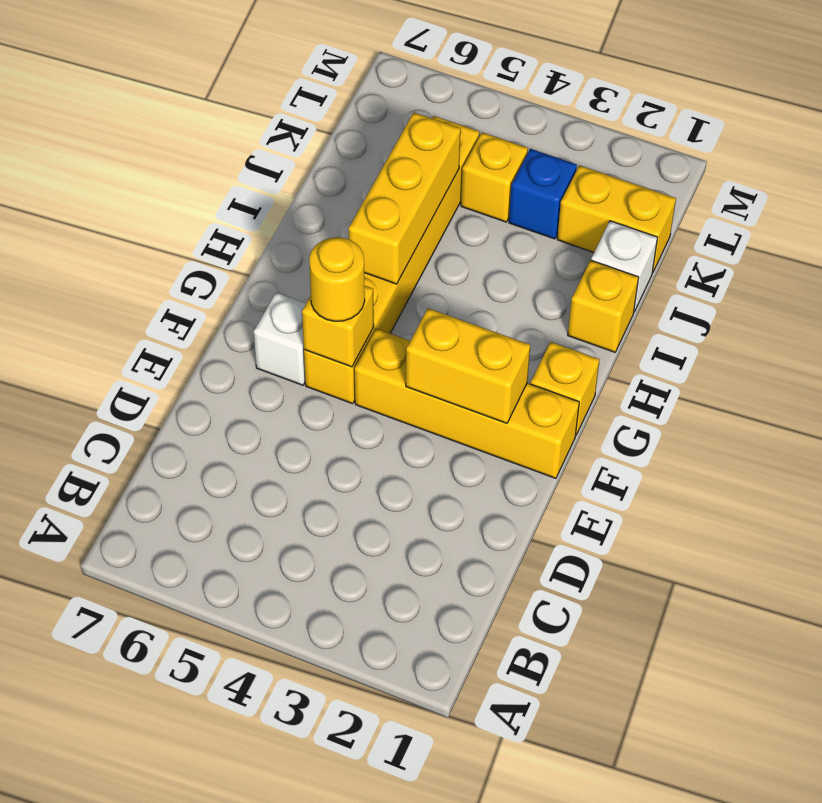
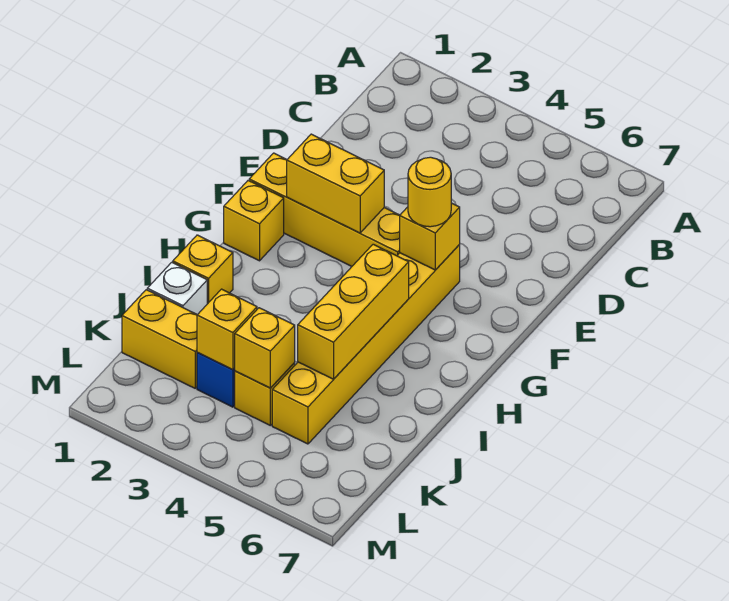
white 1x1 brick [254,293,306,385] -> none
none -> yellow 1x1 brick [197,289,257,370]
none -> yellow 1x1 brick [235,308,295,388]

